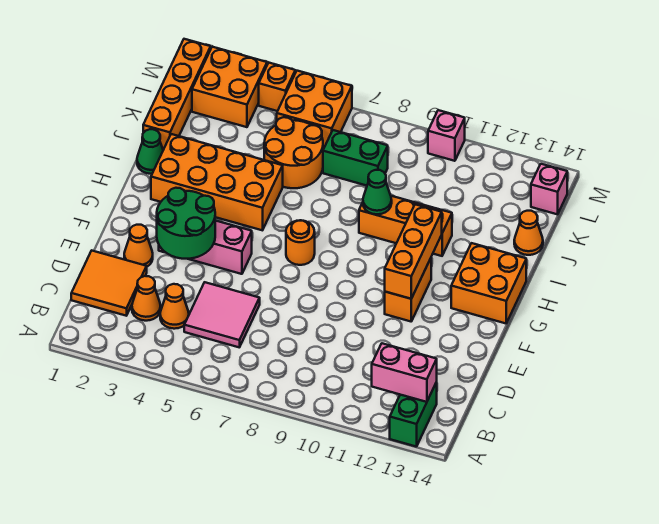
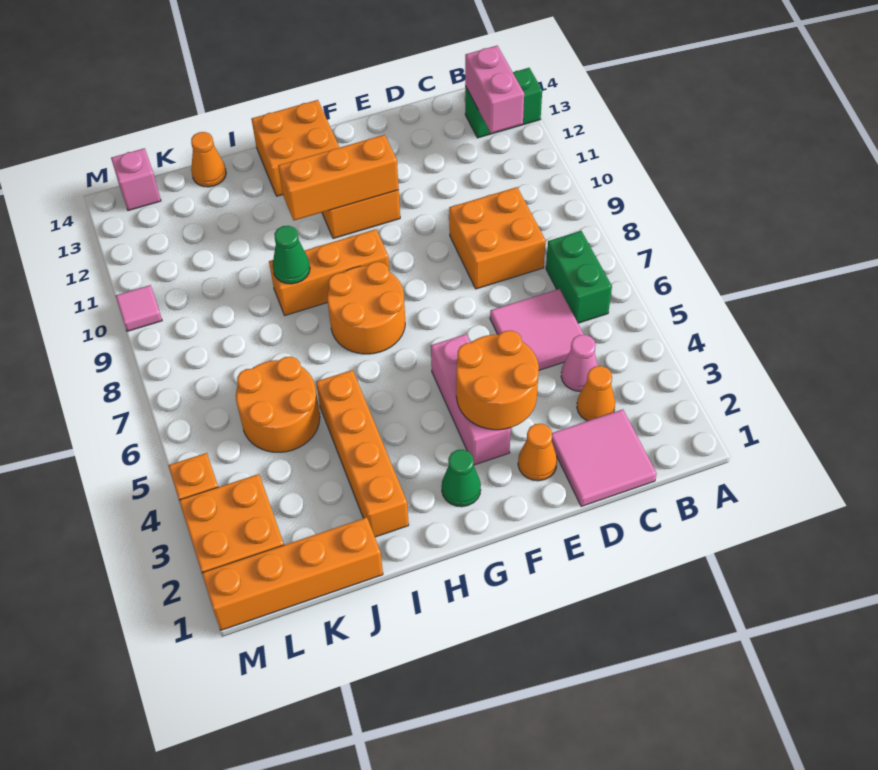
orange 2x2 tile [71,251,147,316] -> pink 2x2 tile [552,409,657,507]
orange 1x1 cone [160,284,189,329] -> pink 1x1 cone [561,335,598,391]
green 2x2 round brick [157,188,215,259] -> orange 2x2 round brick [456,331,539,430]
orange 1x1 round brick [286,220,315,265] -> orange 2x2 round brick [327,262,405,354]
orange 2x4 brick [151,134,283,230] -> orange 1x4 brick [316,370,409,537]
green 1x1 cone [137,129,163,174] -> green 1x1 cone moved to [441,450,481,507]
orange 1x3 brick [359,196,452,256] -> orange 1x3 brick turned to [269,229,389,315]
green 1x2 brick [323,130,388,186] -> green 1x2 brick moved to [546,231,612,323]
orange 2x2 brick [277,71,352,149] -> orange 2x2 brick moved to [449,187,545,289]
pink 1x1 brick [428,110,465,161] -> pink 1x1 tile [116,285,162,331]

